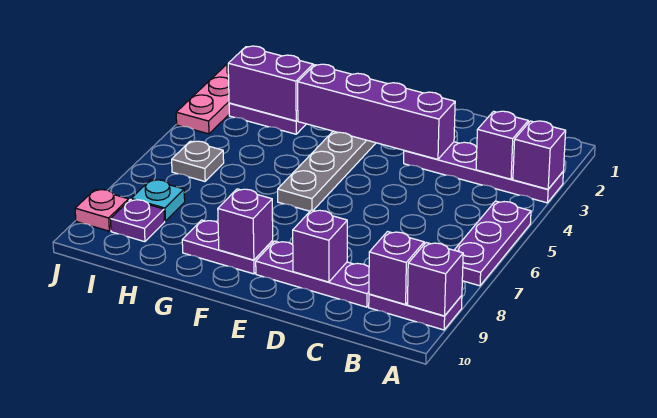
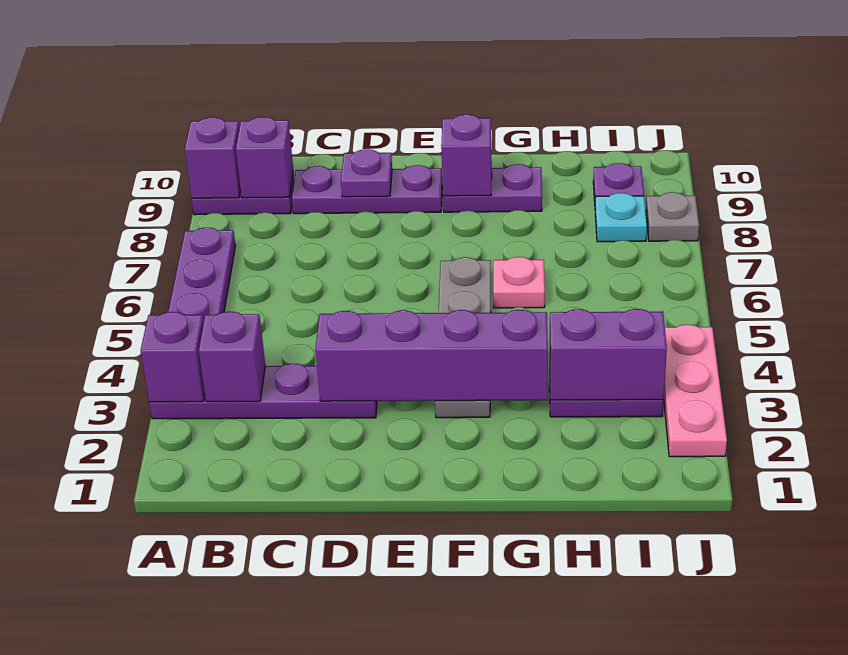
purple 1x1 brick [293,210,347,282] -> purple 1x1 plate [341,149,392,197]
grey 1x1 plate [172,141,224,181] -> grey 1x1 plate moved to [646,192,699,241]
pink 1x1 plate [75,189,129,231] -> pink 1x1 plate moved to [493,257,545,308]

